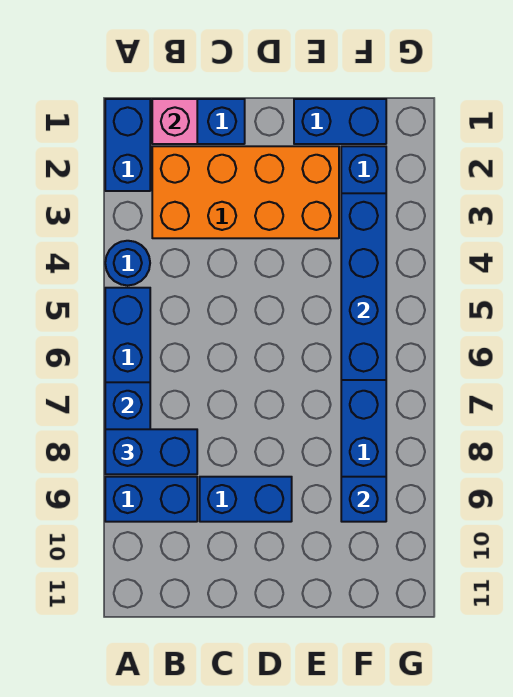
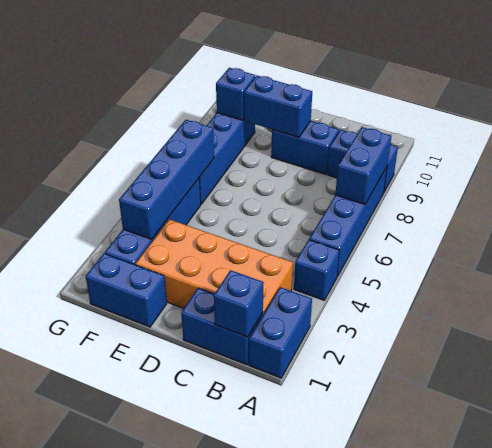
blue 1x1 round brick [105,241,150,286] -> blue 1x1 brick [294,240,340,300]
blue 1x2 brick [105,429,197,474] -> blue 1x2 brick moved to [244,76,312,137]
pink 1x1 brick [152,99,197,144] -> blue 1x1 brick [214,270,264,337]

